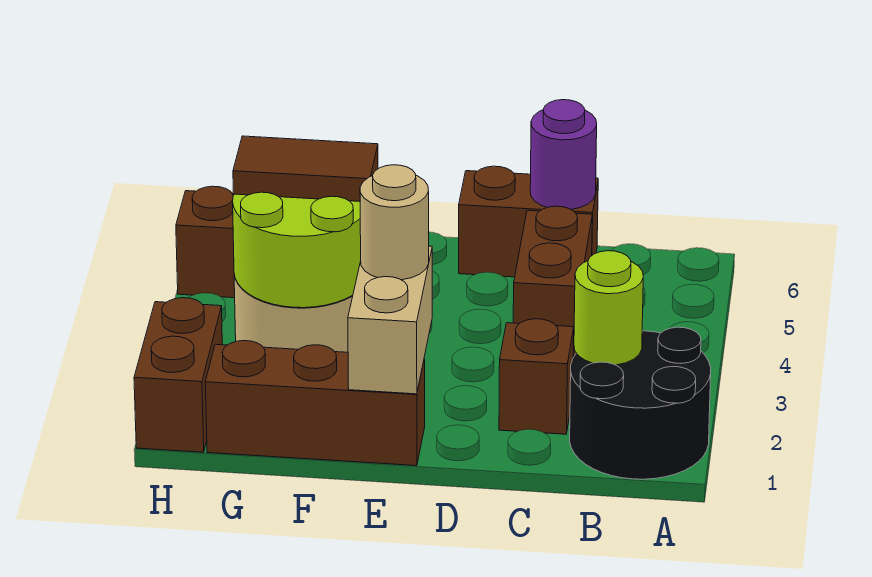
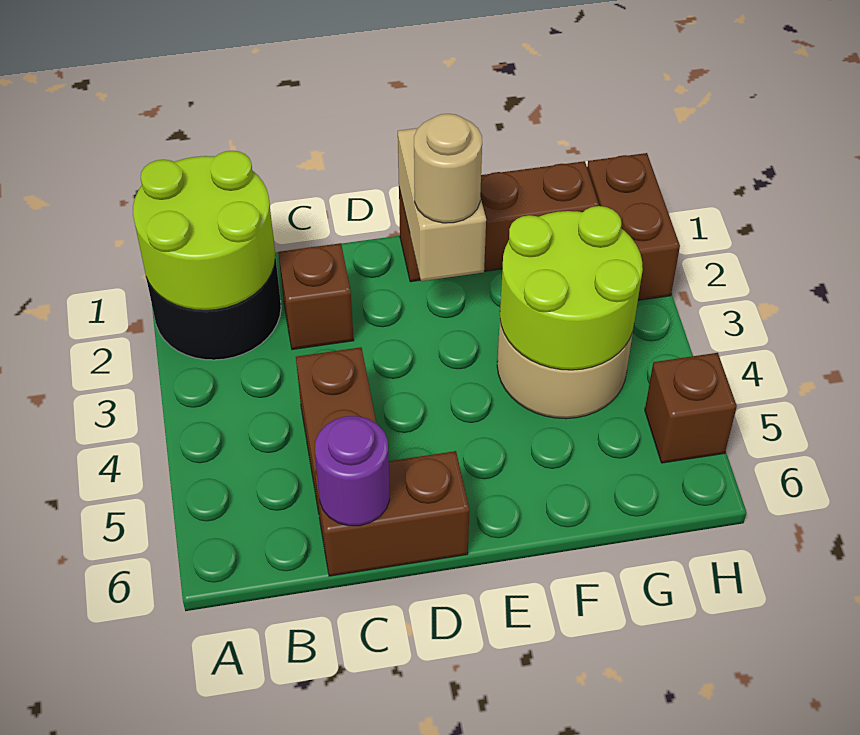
lime 1x1 round brick [574,251,643,365] -> lime 2x2 round brick [133,151,275,310]
brown 1x2 tile [233,136,378,201] -> none

